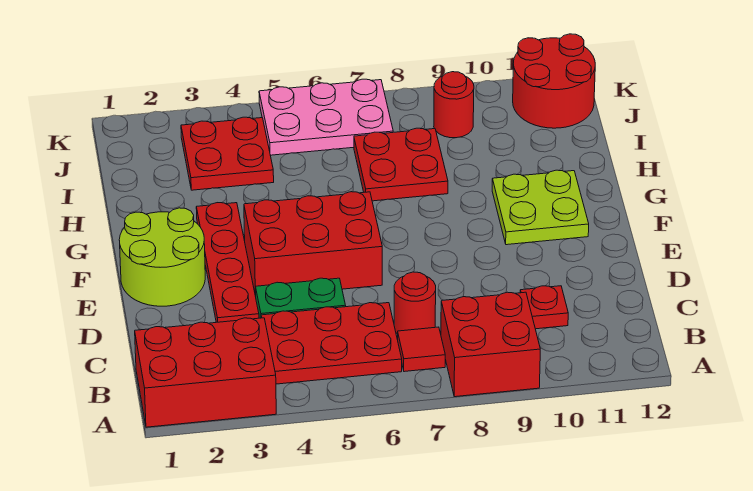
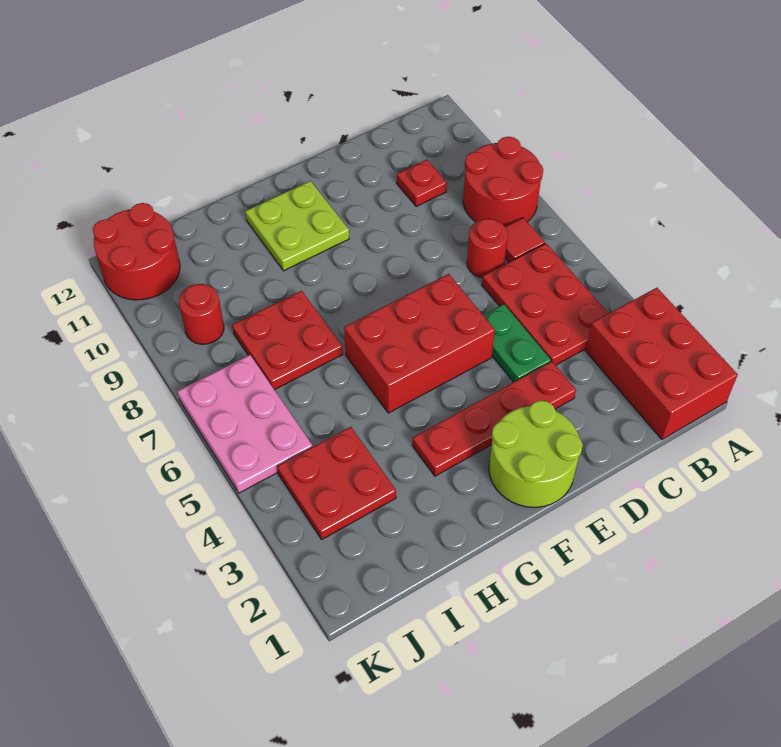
red 2x2 brick [441,292,540,397] -> red 2x2 round brick [463,137,543,226]
red 2x3 brick [244,192,382,296] -> red 2x3 brick turned to [344,274,495,413]

